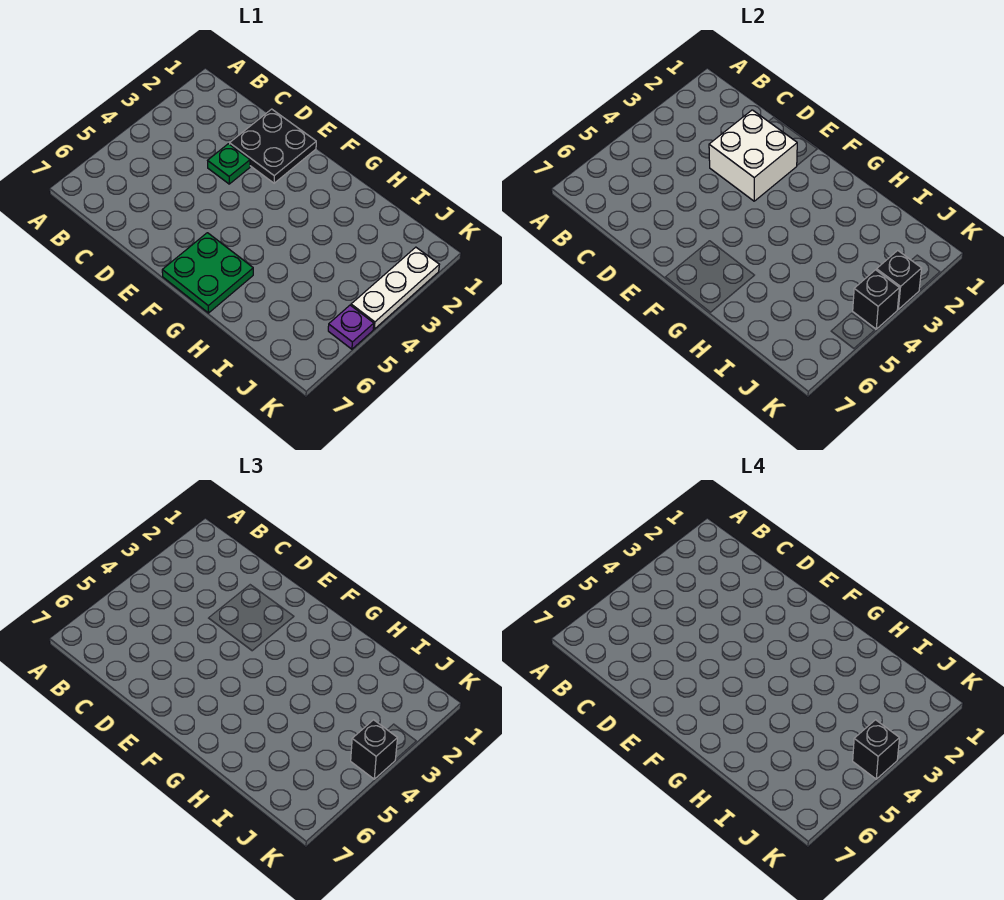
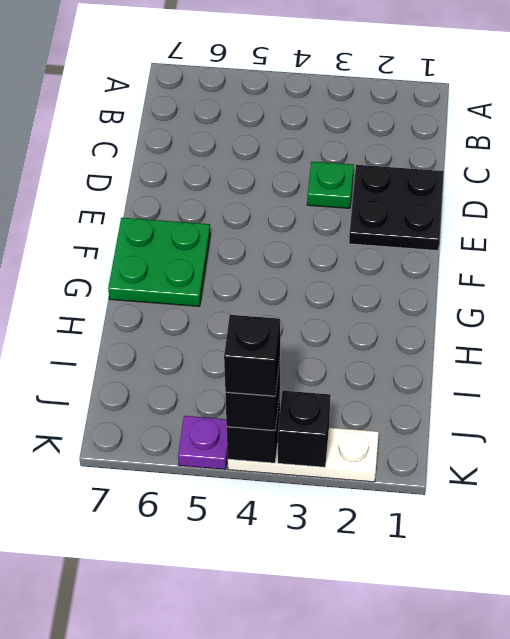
white 2x2 brick [709,110,797,201] -> none

